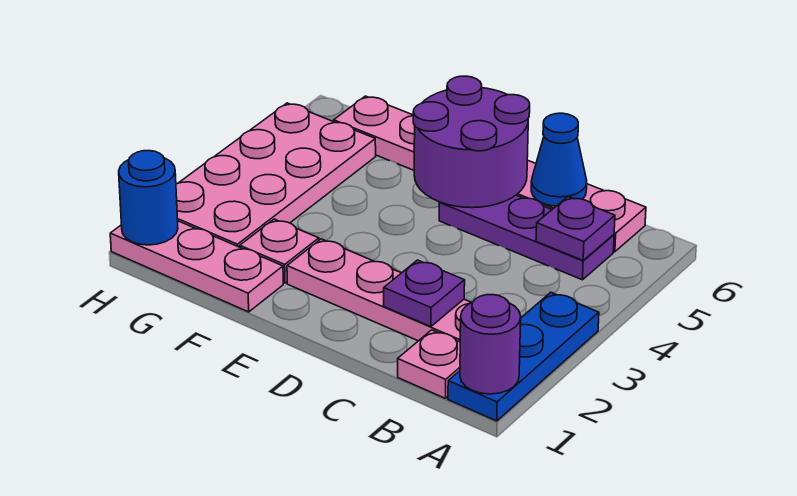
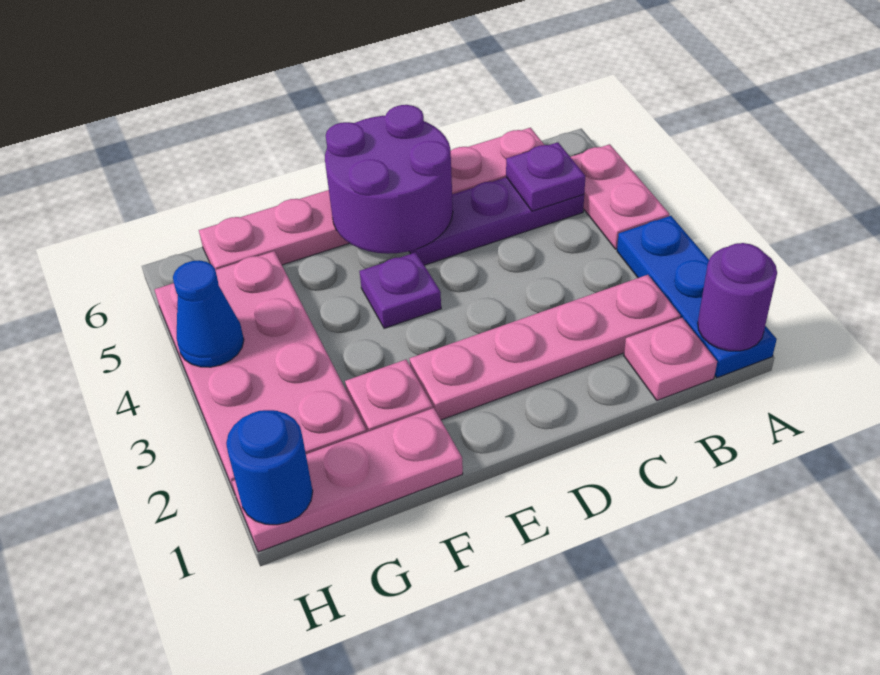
none -> pink 1x2 plate [571,144,669,249]
purple 1x1 plate [384,260,465,327] -> purple 1x1 plate moved to [360,252,441,328]
blue 1x1 cone [531,113,587,206] -> blue 1x1 cone moved to [173,260,244,367]

